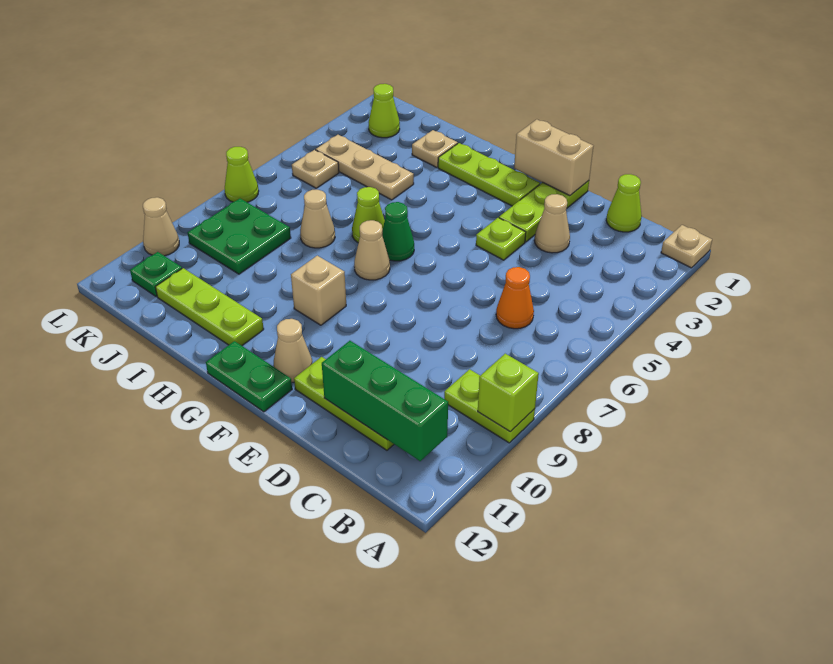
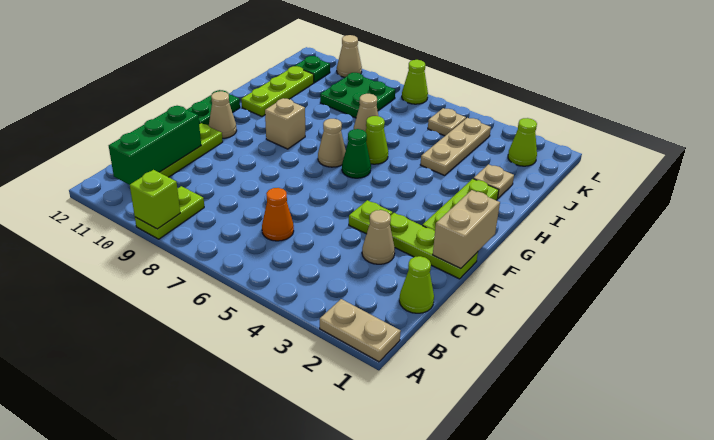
tan 1x1 plate [661,225,712,268] -> tan 1x2 plate [320,299,401,362]

